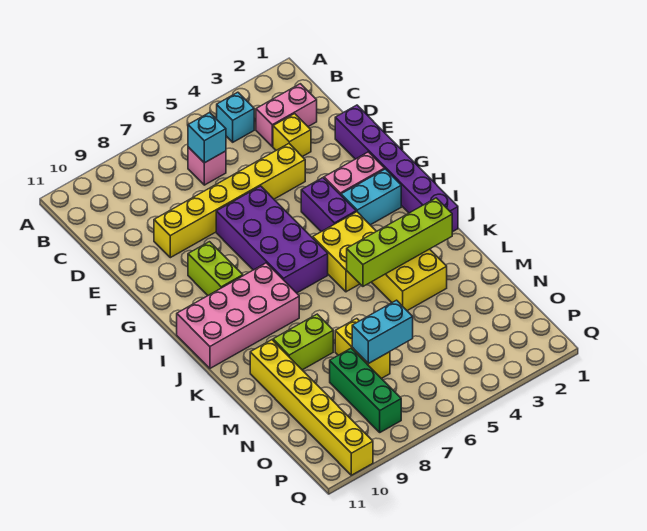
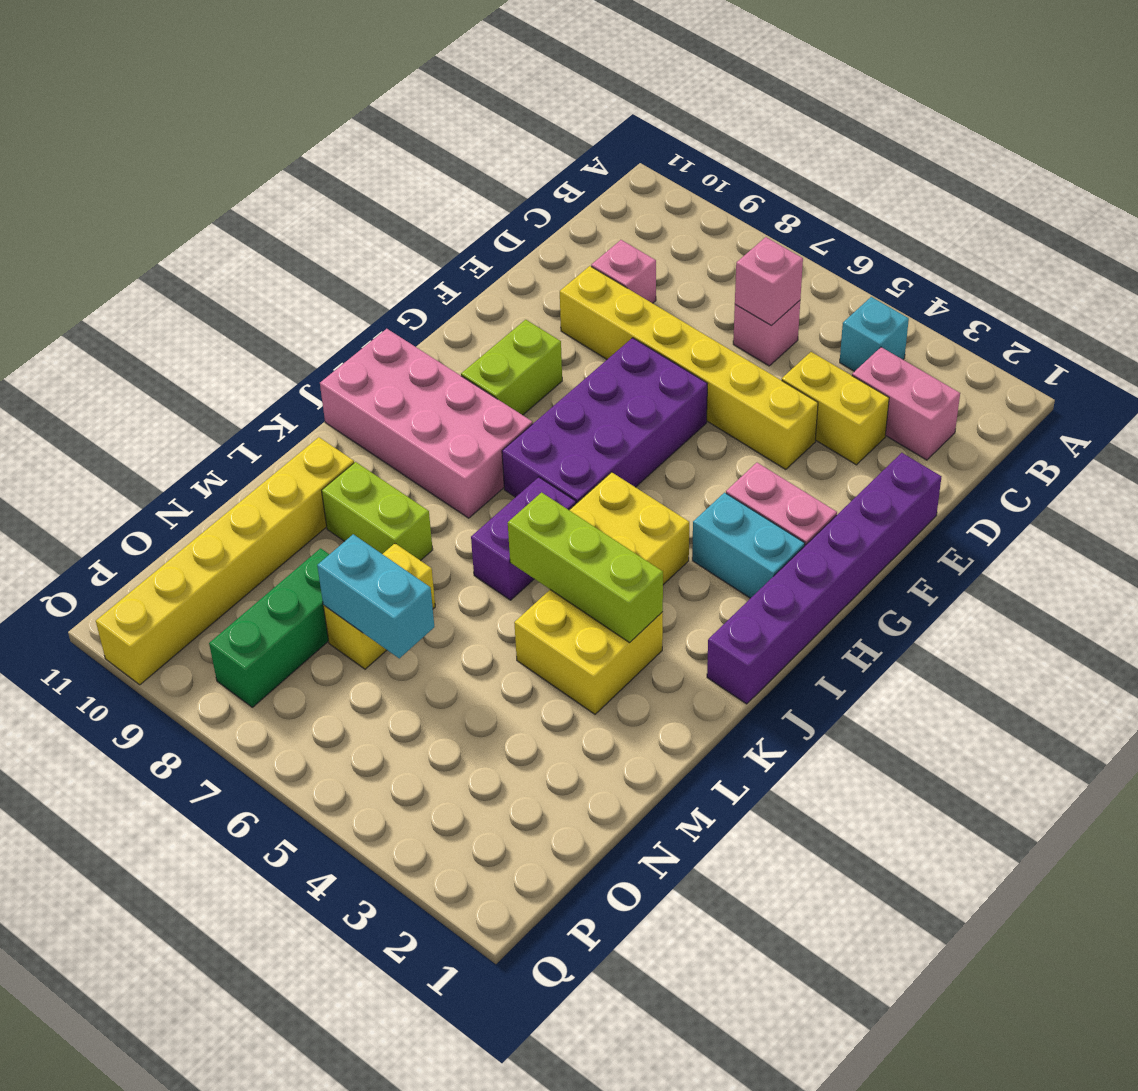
cyan 1x1 brick [188,113,226,163] -> pink 1x1 brick [735,237,803,325]
yellow 1x1 brick [273,114,311,157] -> yellow 1x2 brick [782,352,889,465]
none -> pink 1x1 brick [591,240,656,303]
purple 1x2 brick [301,178,356,232] -> purple 1x2 brick moved to [471,477,576,600]
lime 1x4 brick [347,198,452,286] -> lime 1x3 brick [508,492,663,642]

